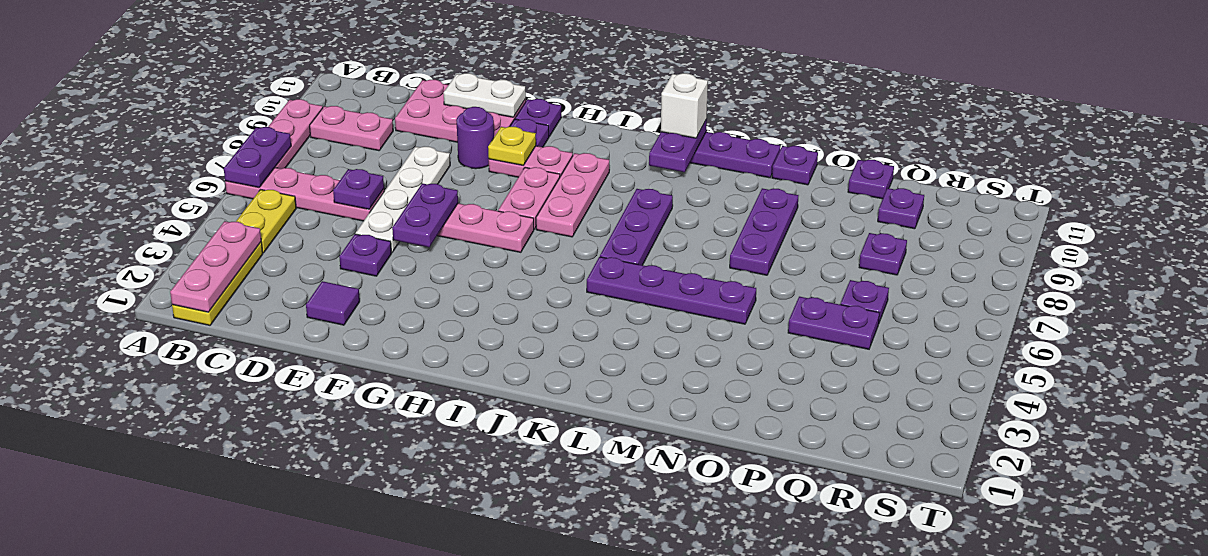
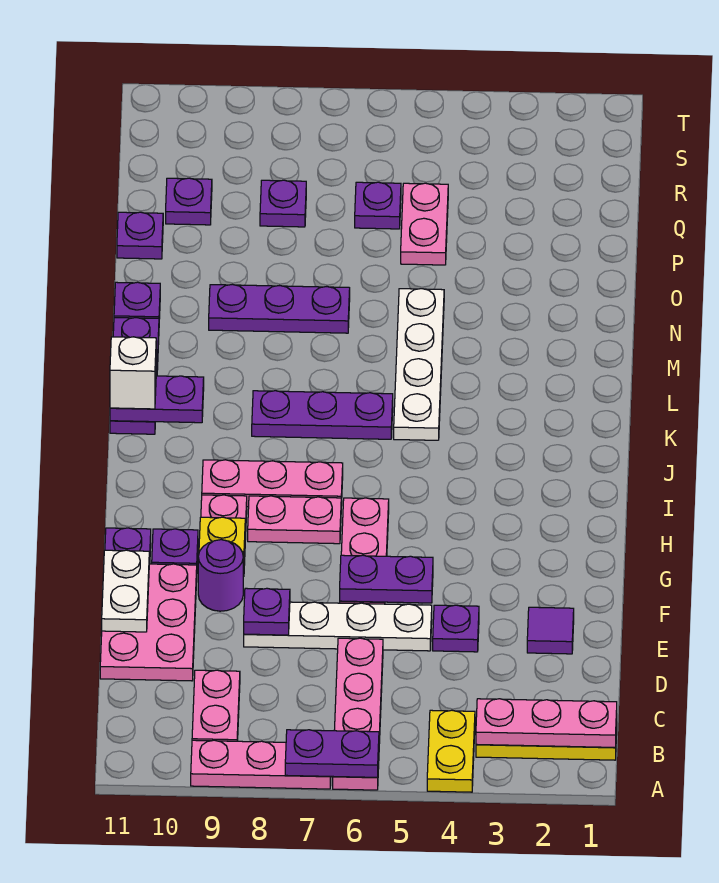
yellow 1x2 plate [236,190,296,253] -> yellow 1x2 plate turned to [427,710,475,792]
purple 1x1 plate [333,169,384,209] -> purple 1x1 plate moved to [244,588,290,635]
purple 1x4 plate [587,257,756,324] -> white 1x4 plate [394,289,444,440]
purple 1x2 plate [788,297,879,349] -> pink 1x2 plate [401,183,448,265]

